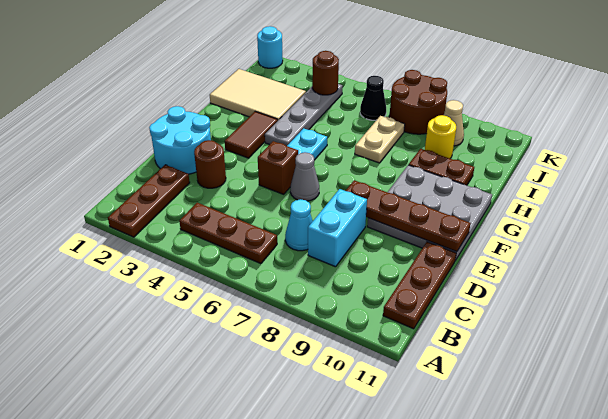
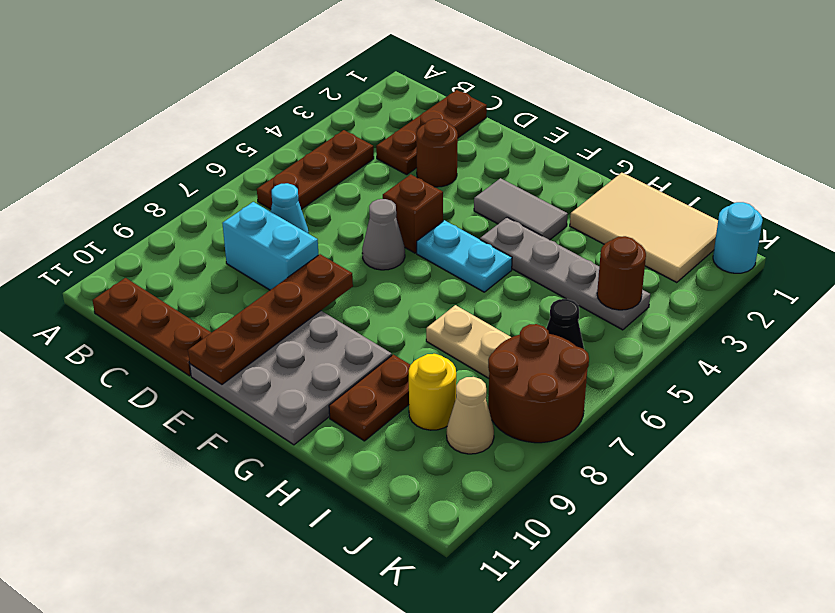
brown 1x3 plate [108,165,190,237] -> brown 1x3 plate turned to [376,90,487,175]
cyan 2x2 round brick [149,106,211,174] -> none
brown 1x2 tile [225,112,278,158] -> grey 1x2 tile [474,178,568,240]
tan 2x3 tile [210,69,306,120] -> tan 2x3 tile turned to [570,173,718,283]

